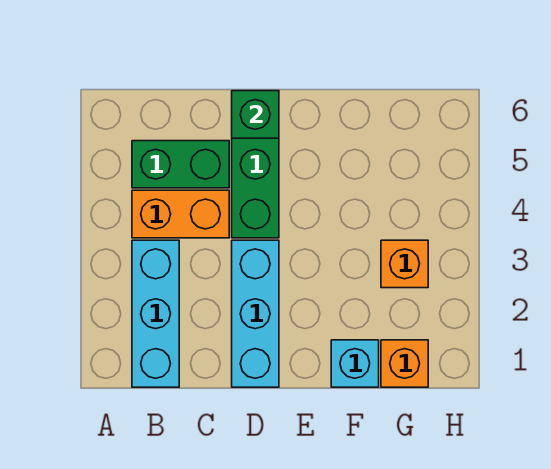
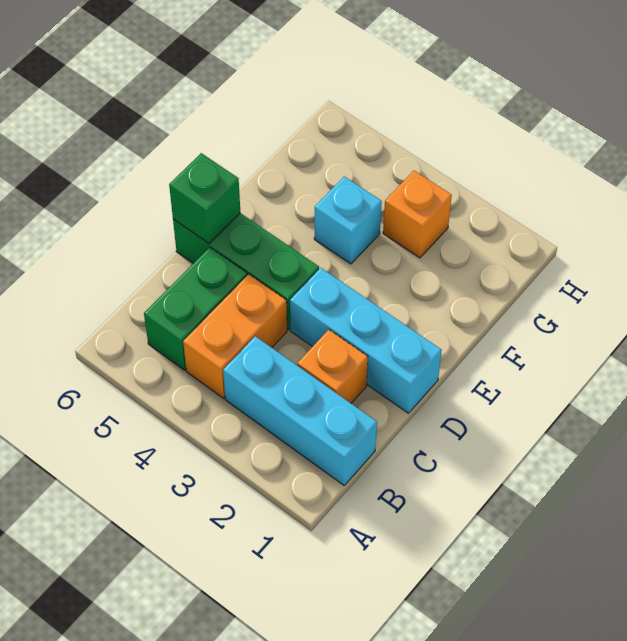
cyan 1x1 brick [331,340,379,387] -> cyan 1x1 brick moved to [314,176,382,264]
orange 1x1 brick [381,340,428,387] -> orange 1x1 brick moved to [297,330,368,403]

